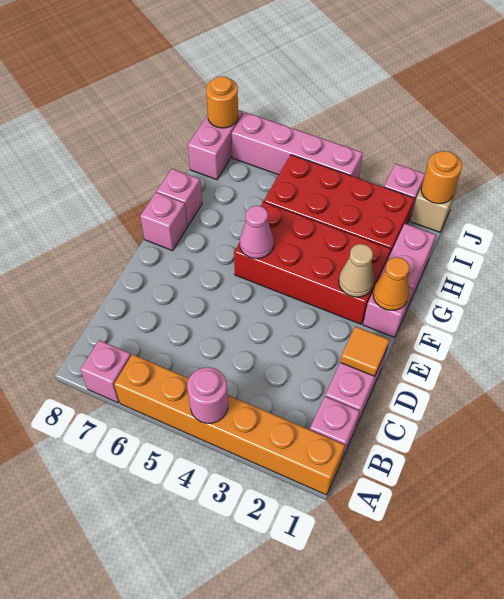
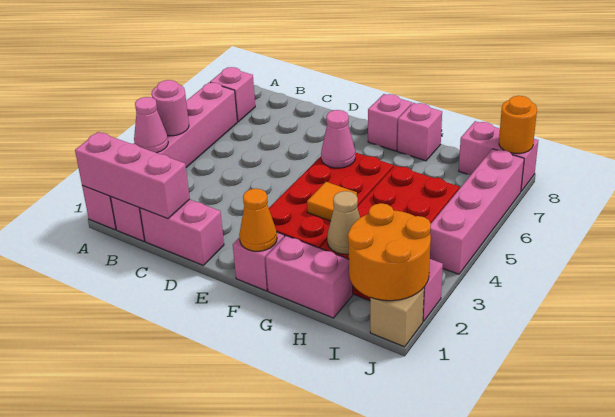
orange 1x6 brick [114,354,345,495] -> pink 1x6 brick [82,82,237,230]
none -> pink 1x3 brick [75,132,190,219]
none -> pink 1x1 cone [134,97,168,153]
orange 1x1 tile [340,326,389,376] -> orange 1x1 tile moved to [307,182,357,221]
tan 1x1 cone [339,244,374,297] -> tan 1x1 cone moved to [327,191,360,254]
orange 1x1 round brick [421,151,462,204] -> orange 2x2 round brick [348,203,431,301]

